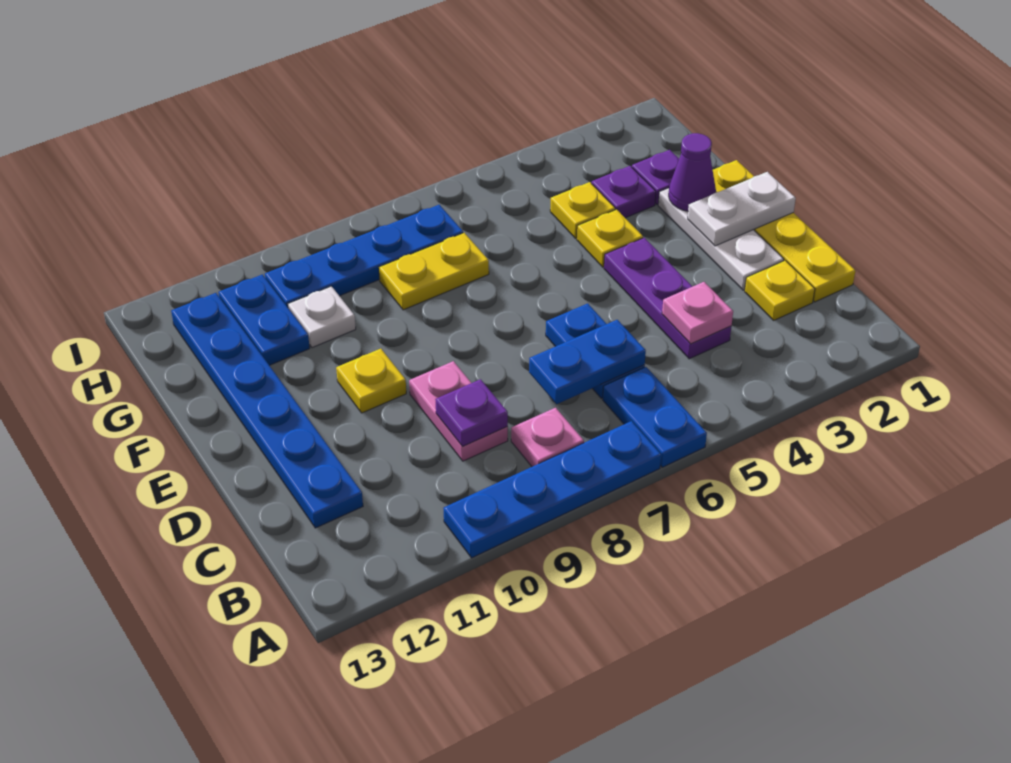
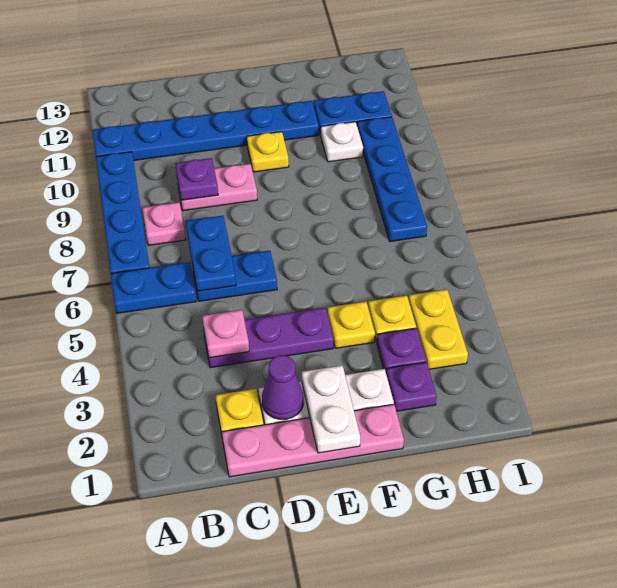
yellow 1x4 plate [713,160,855,302] -> pink 1x4 plate [222,404,404,477]
blue 1x6 plate [171,293,363,528] -> blue 1x6 plate moved to [92,101,319,161]
purple 1x1 cone [669,133,716,211] -> purple 1x1 cone moved to [262,355,304,419]
yellow 1x2 plate [379,233,489,310] -> yellow 1x2 plate moved to [409,289,468,369]

